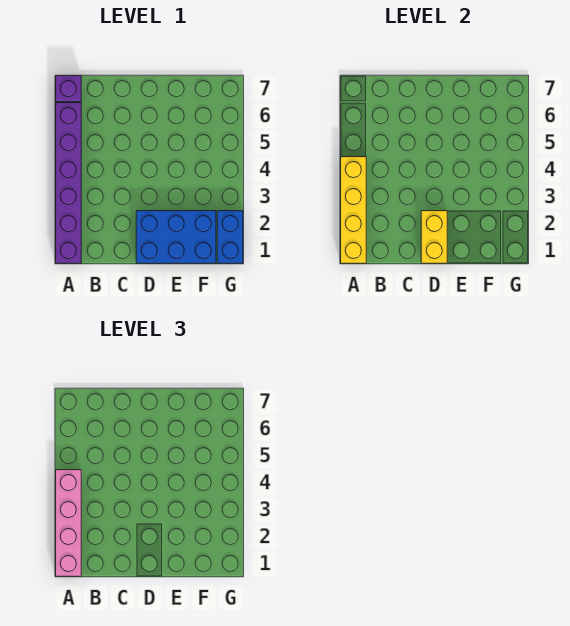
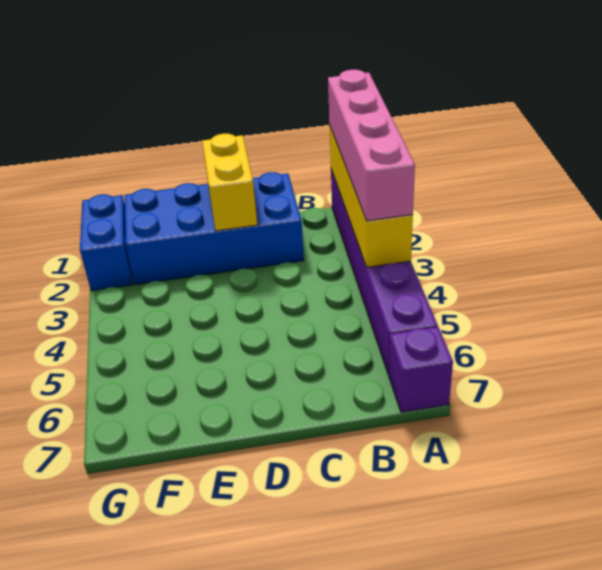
blue 2x3 brick [136,211,216,263] -> blue 2x4 brick [125,172,304,285]

